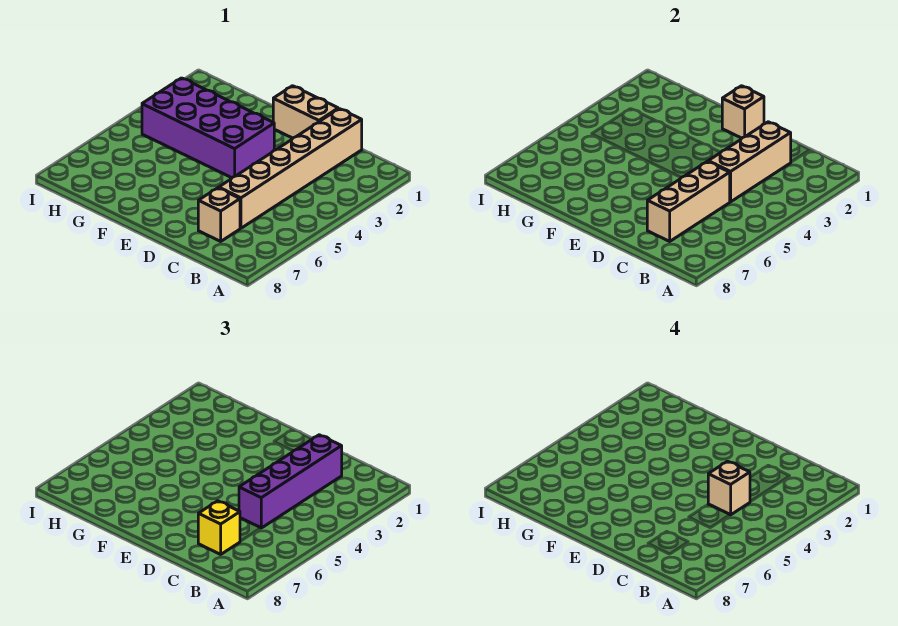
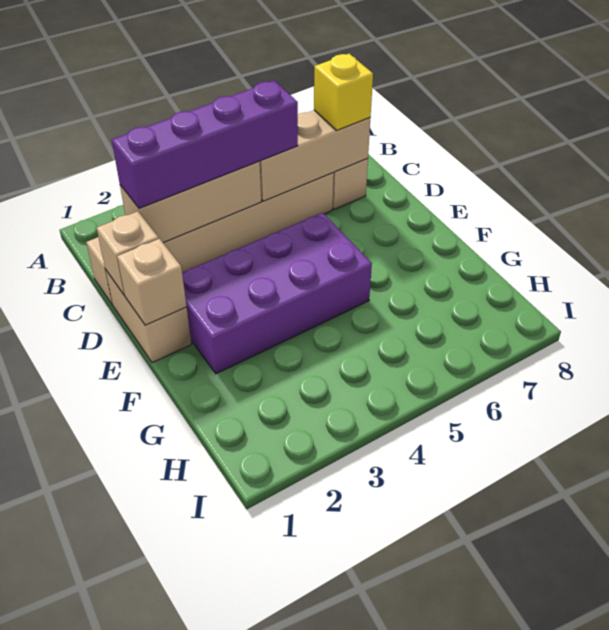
tan 1x1 brick [708,461,750,515] -> tan 1x1 brick moved to [97,211,159,295]
purple 2x4 brick [142,78,274,178] -> purple 2x4 brick turned to [182,213,372,374]

